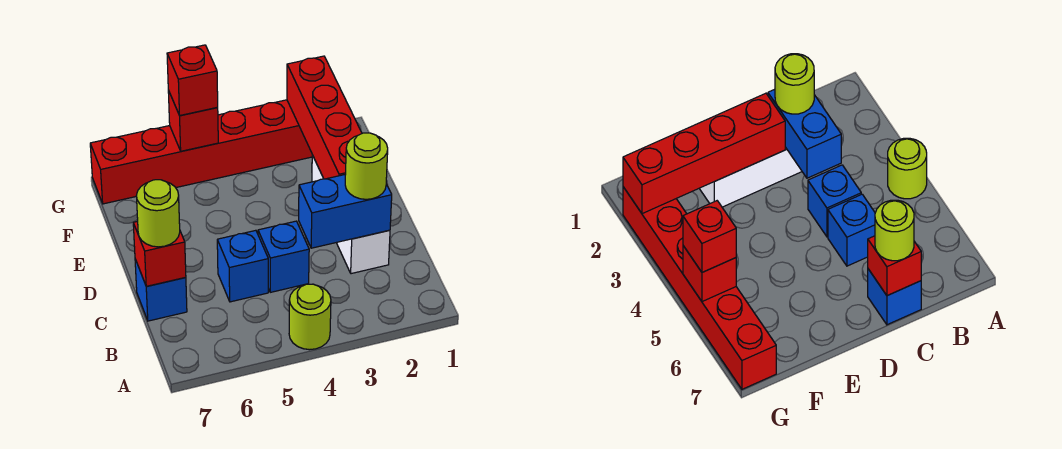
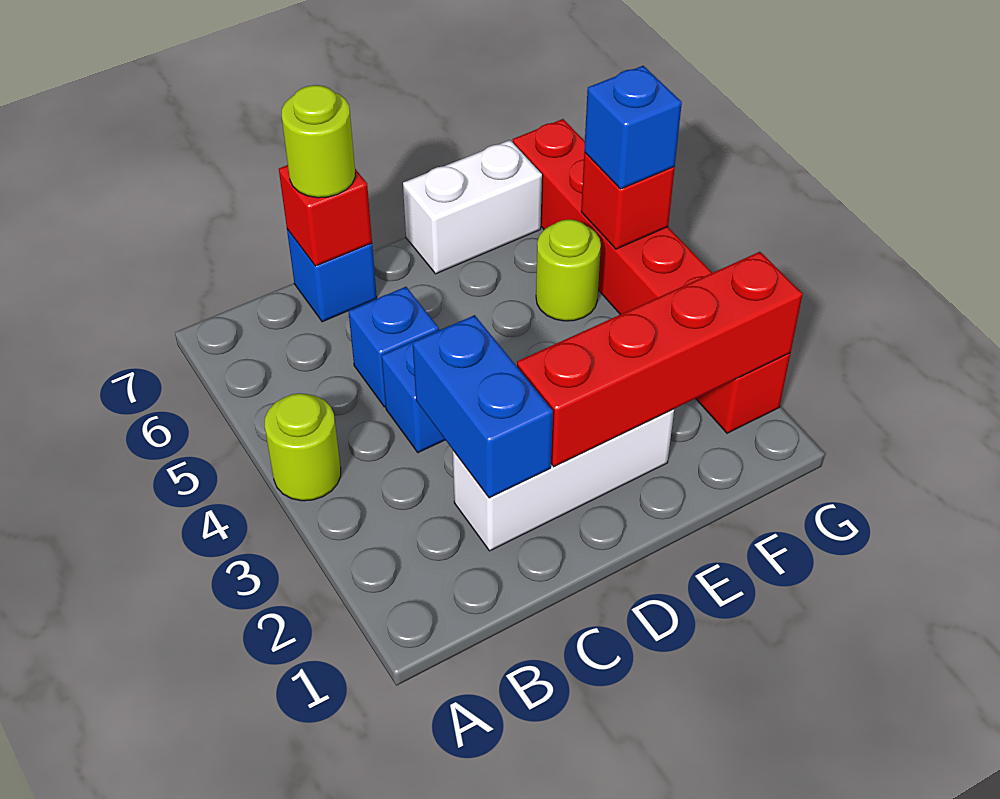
lime 1x1 round brick [345,133,388,199] -> lime 1x1 round brick moved to [536,219,601,321]
none -> white 1x2 brick [403,140,542,274]
red 1x1 brick [167,45,218,116] -> blue 1x1 brick [584,66,682,189]

